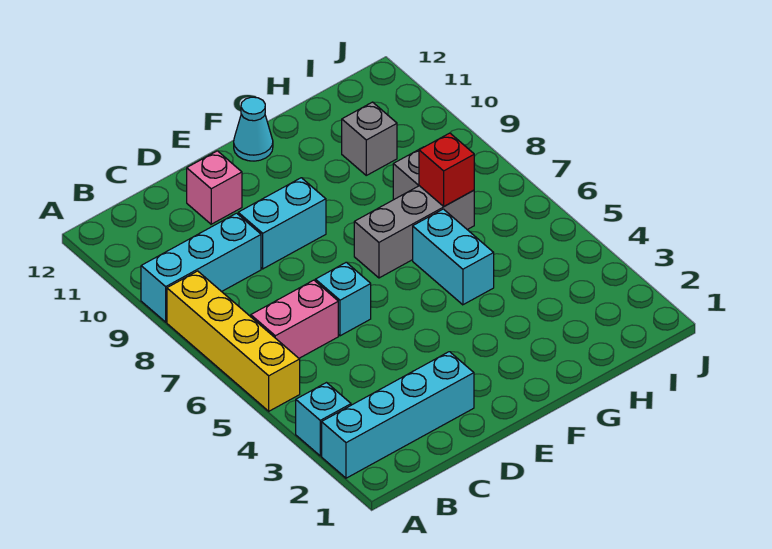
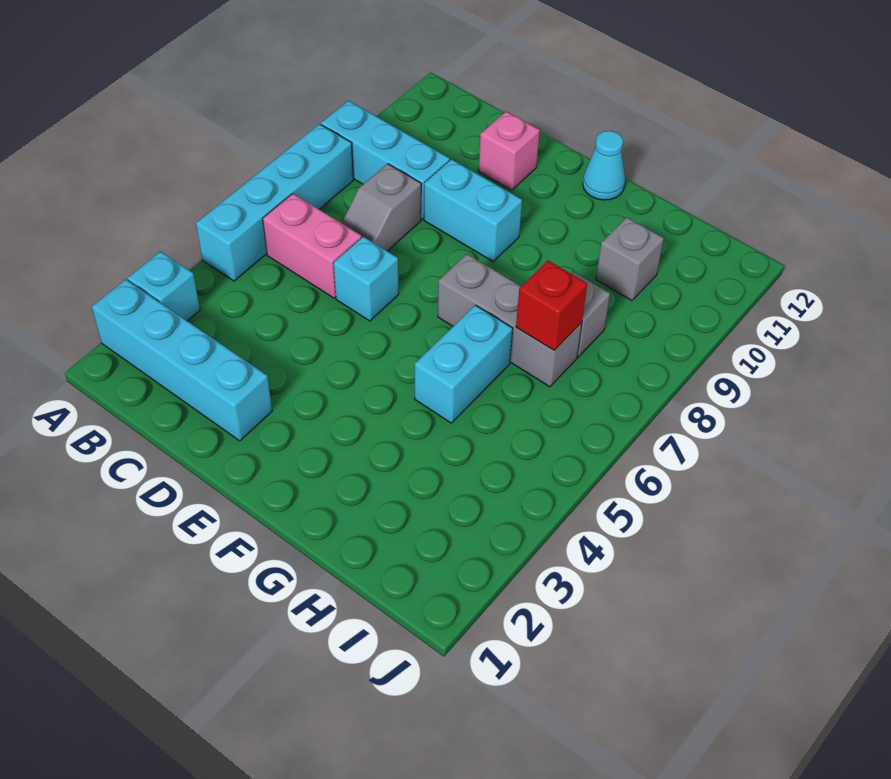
yellow 1x4 brick [167,271,300,411] -> cyan 1x4 brick [196,124,353,281]
none -> grey 1x2 slope [342,164,421,251]

